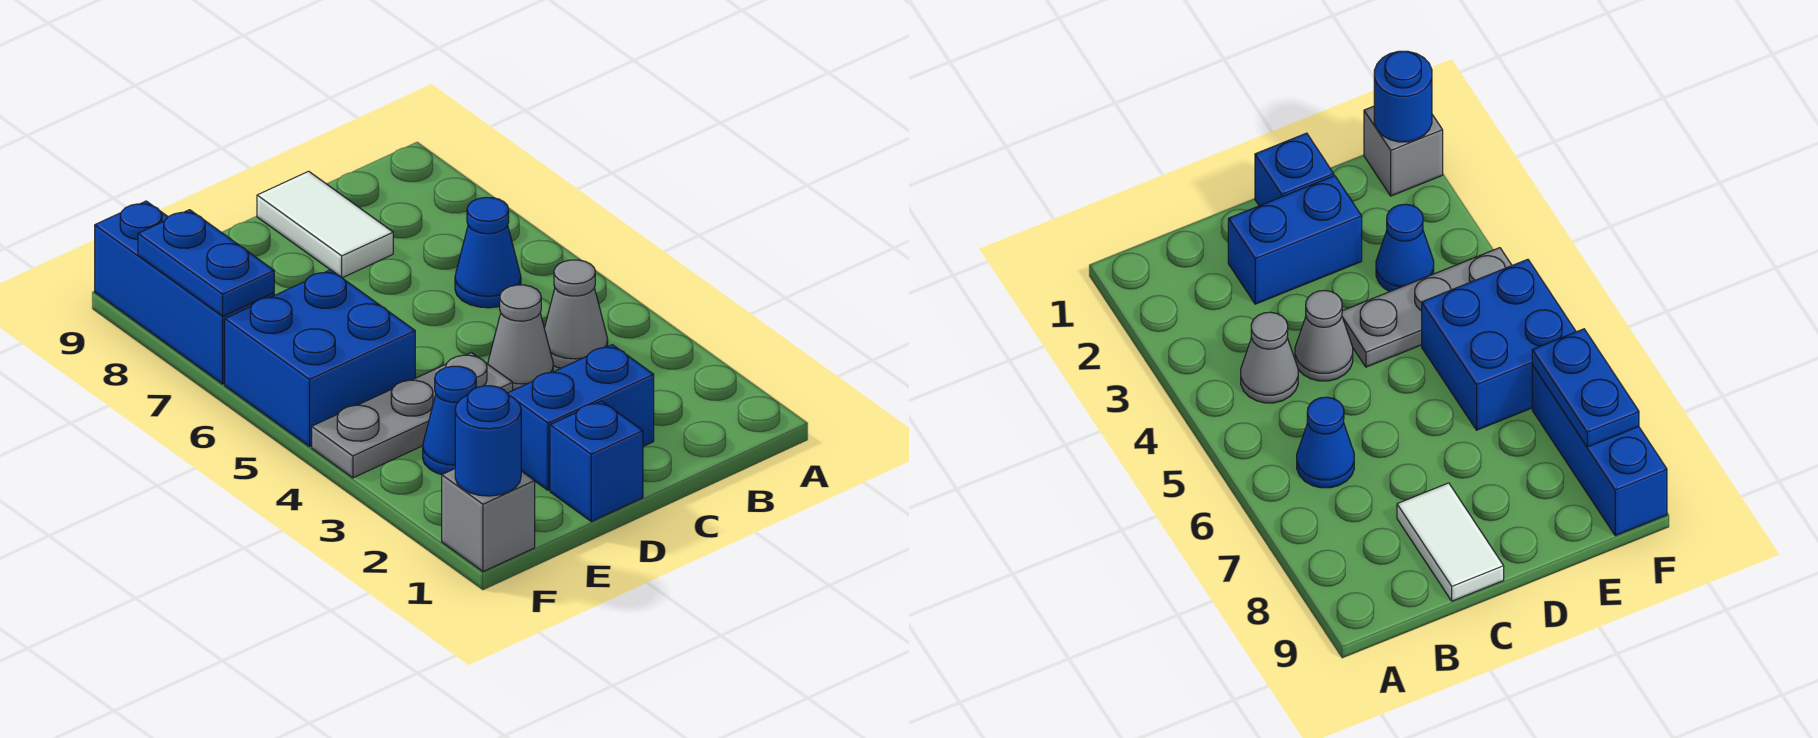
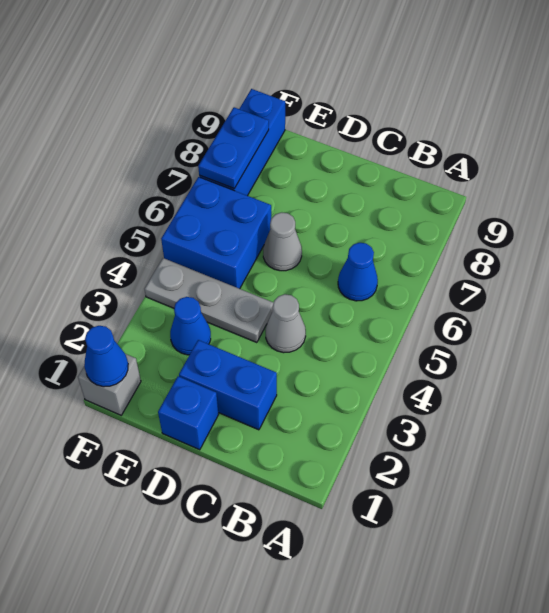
grey 1x1 cone [544,260,608,368] -> grey 1x1 cone moved to [263,212,302,271]
white 1x2 tile [257,171,393,278] -> none
blue 1x1 round brick [455,386,521,496] -> blue 1x1 cone [84,326,128,387]

